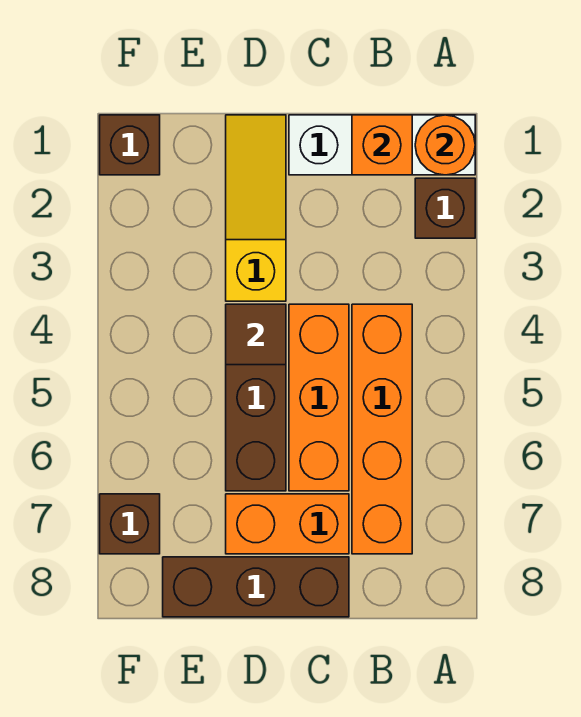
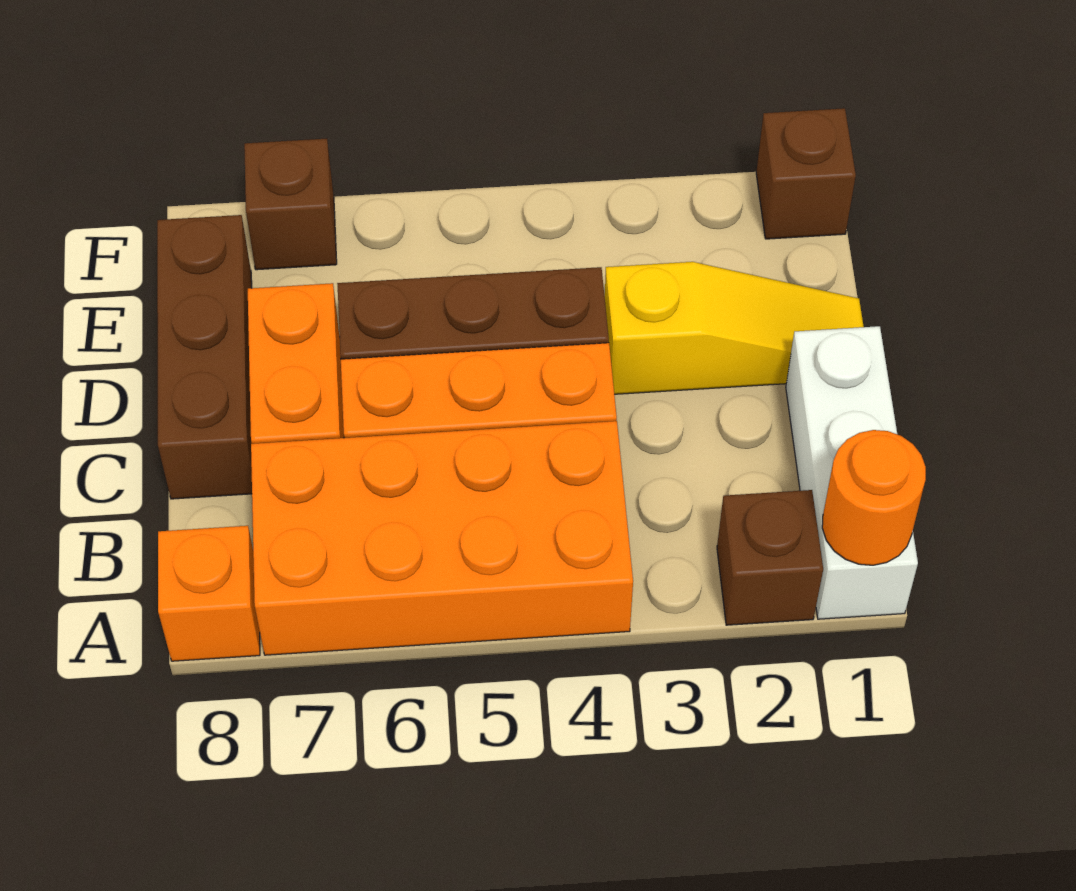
orange 1x1 brick [352,115,412,175] -> orange 1x1 brick moved to [158,526,260,661]
orange 1x4 brick [352,304,412,554] -> orange 2x4 brick [251,421,633,655]
brown 1x1 tile [226,304,286,365] -> none

